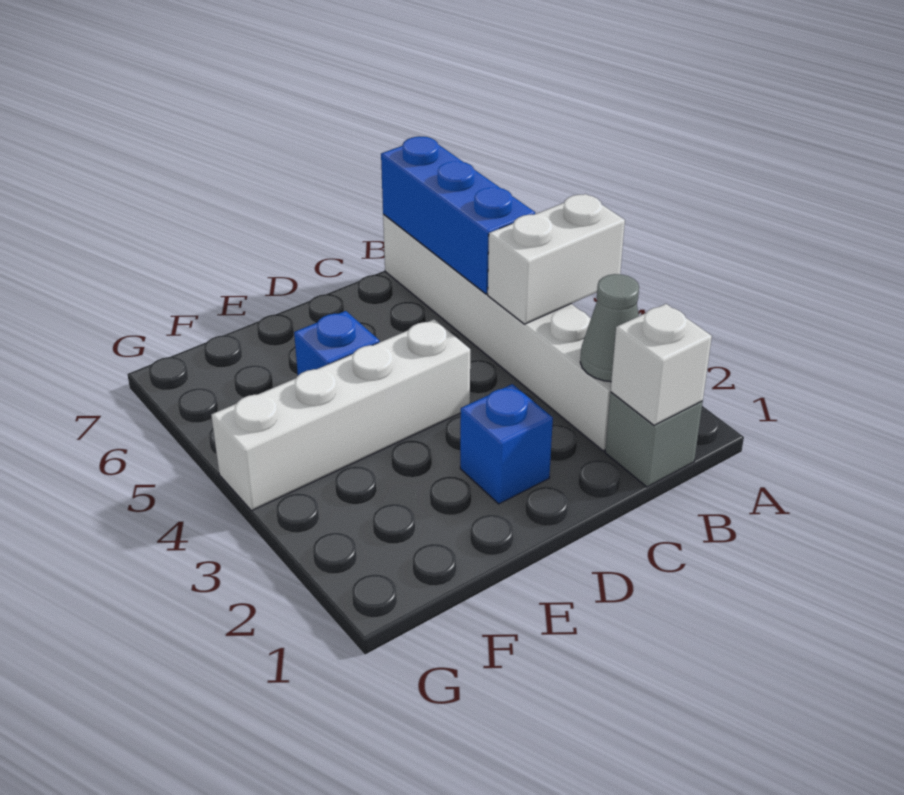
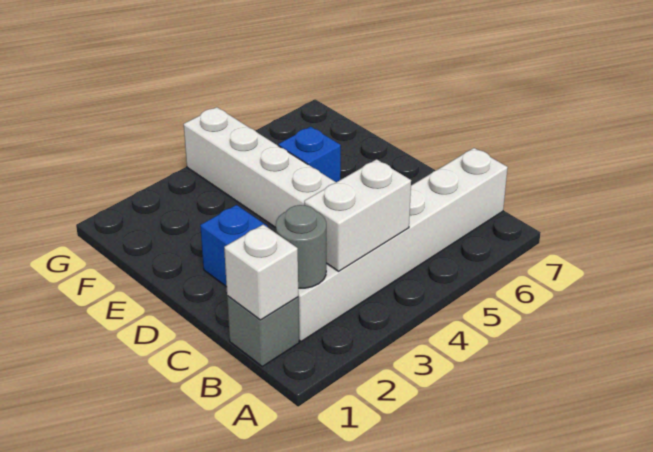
white 1x2 brick [488,194,625,324] -> white 1x2 brick turned to [304,159,411,271]
grey 1x1 cone [580,274,639,382] -> grey 1x1 round brick [276,205,326,288]
blue 1x3 brick [381,136,535,294] -> none

